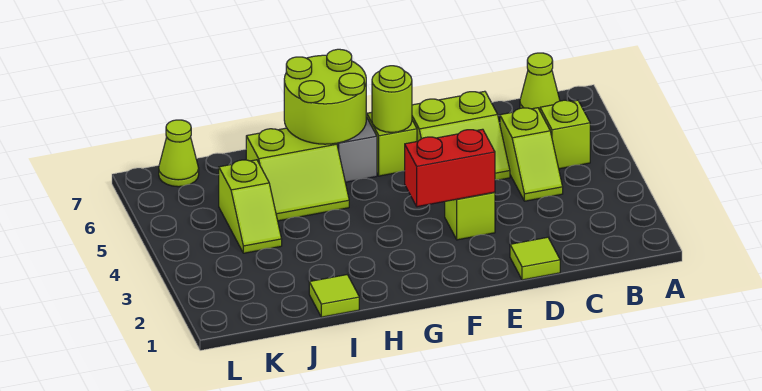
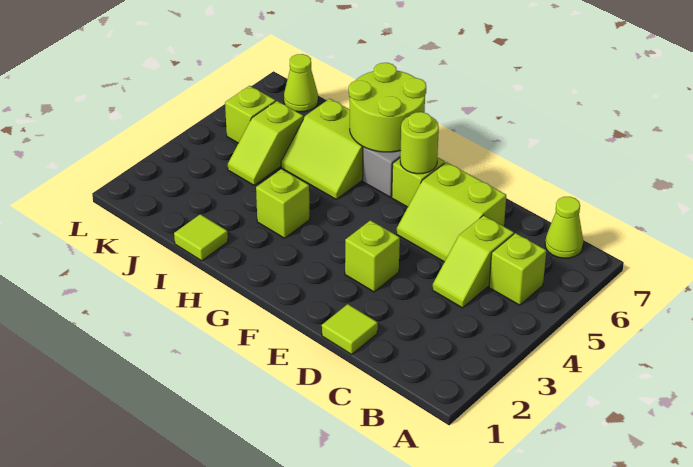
red 1x2 brick [405,129,495,207] -> none
none -> lime 1x1 brick [256,169,310,238]
none -> lime 1x1 brick [225,86,276,143]

